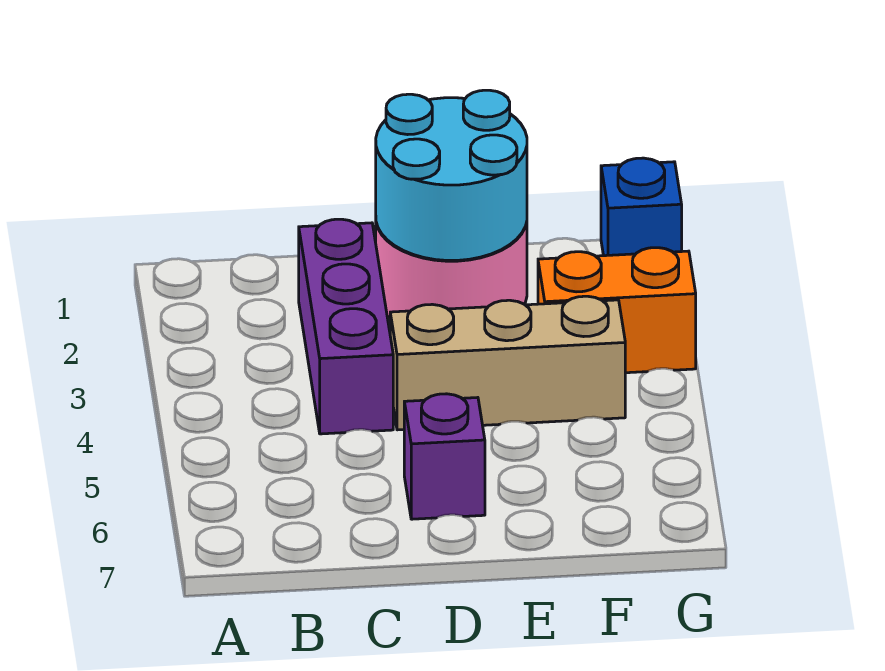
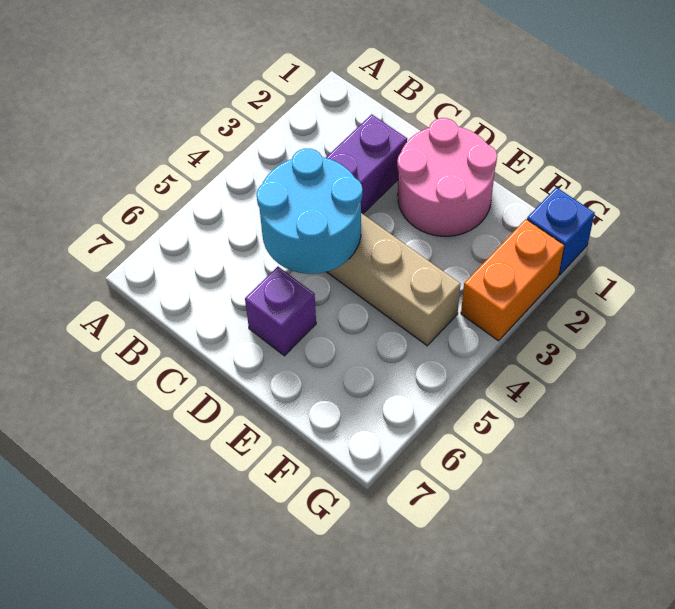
cyan 2x2 round brick [376,90,527,260] -> cyan 2x2 round brick moved to [257,149,363,274]
orange 1x2 brick [538,248,696,373] -> orange 1x2 brick turned to [461,219,564,341]

